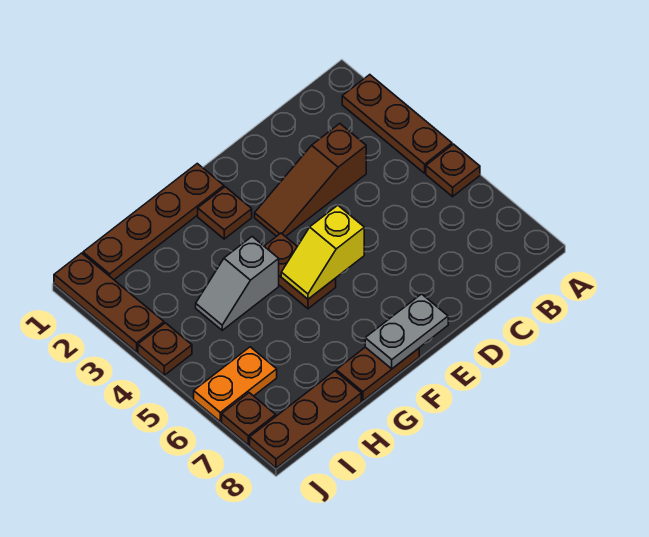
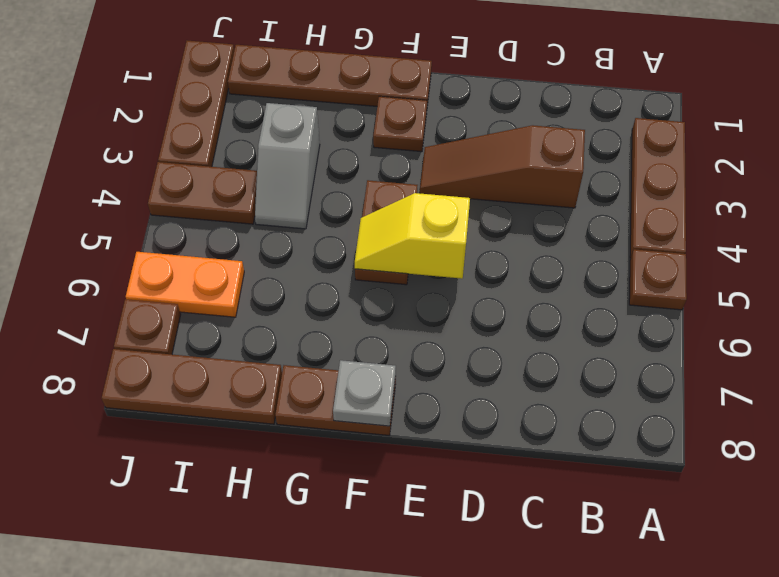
grey 1x2 plate [365,294,448,369] -> grey 1x1 plate [333,360,396,426]
grey 1x2 slope [196,237,279,330] -> grey 1x2 slope turned to [255,103,320,229]
brown 1x1 plate [138,323,192,375] -> brown 1x2 plate [148,162,257,224]

